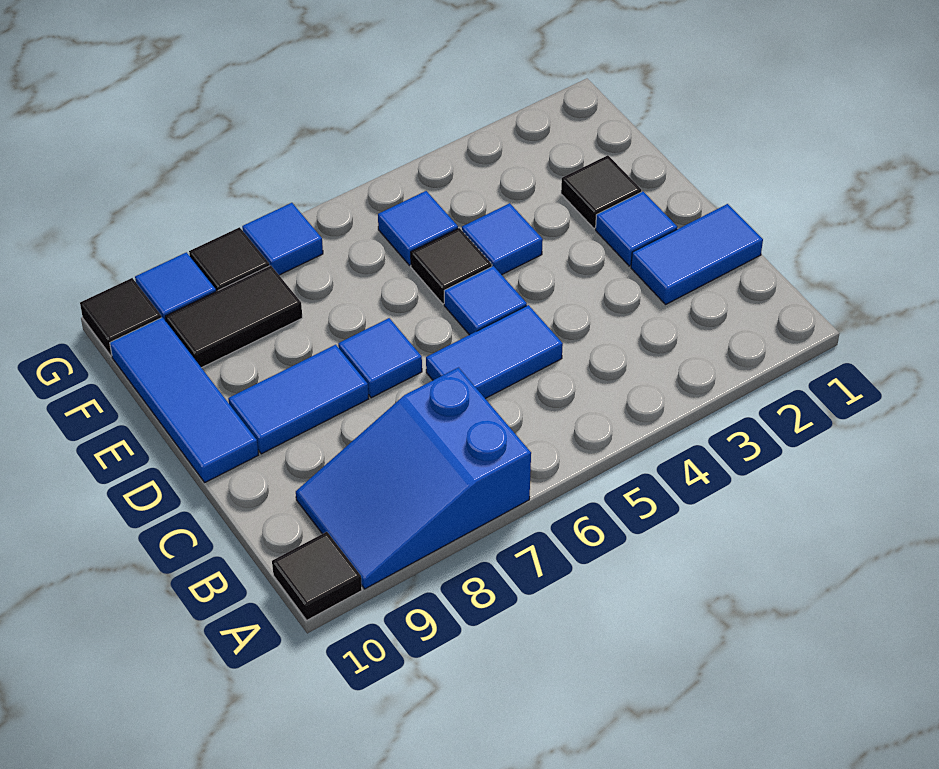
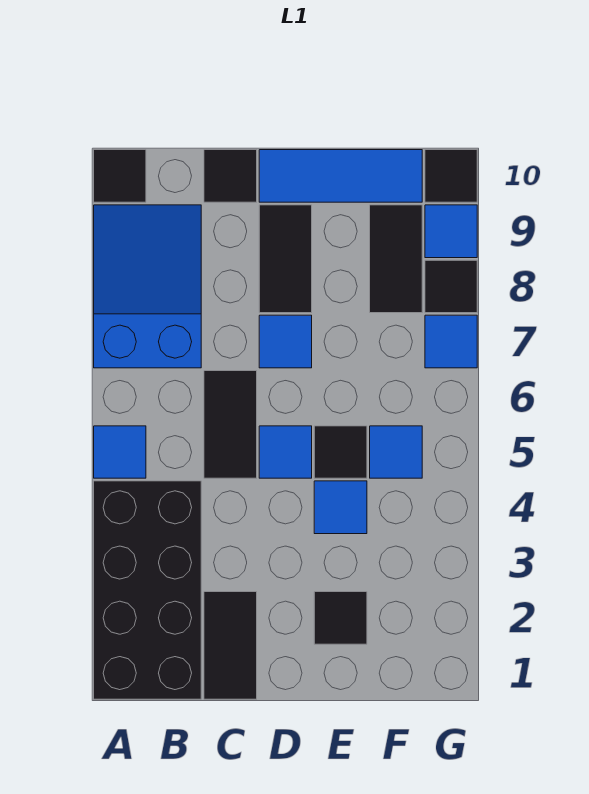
none -> black 2x4 brick [94,481,201,699]
blue 1x2 tile [631,204,763,304] -> black 1x2 tile [204,592,257,699]
blue 1x2 tile [426,305,563,399] -> black 1x2 tile [204,371,257,478]
none -> black 1x1 tile [204,150,257,202]
blue 1x1 tile [596,192,677,266] -> blue 1x1 tile moved to [94,426,146,478]
blue 1x2 tile [228,345,369,454] -> black 1x2 tile [259,205,312,313]

